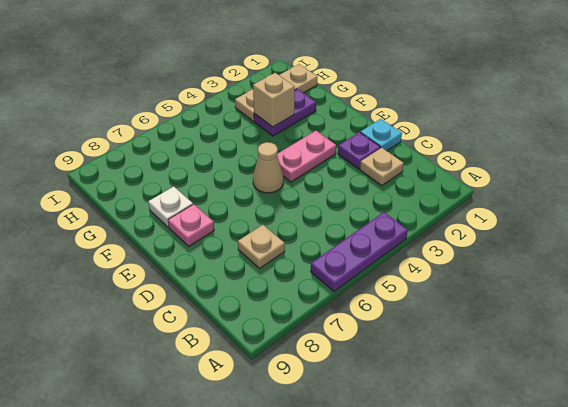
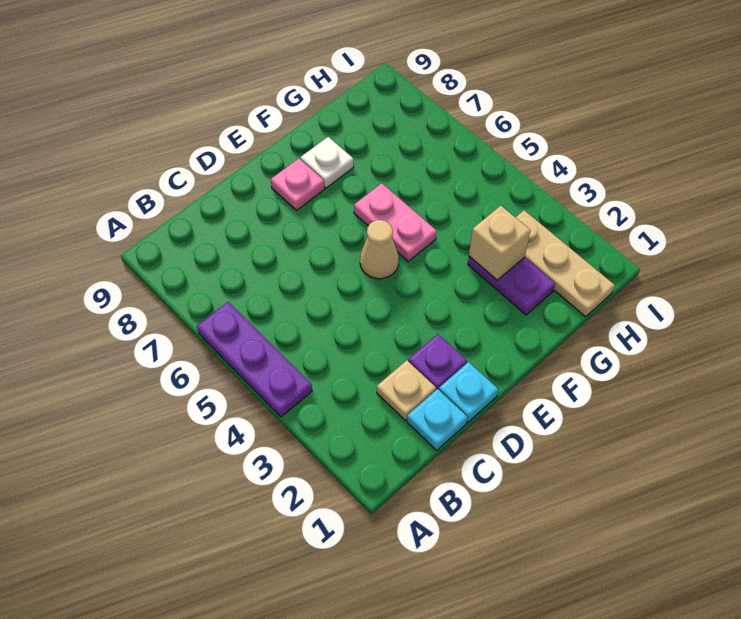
none -> cyan 1x1 plate [407,389,468,450]
tan 1x1 plate [238,225,285,268] -> none
pink 1x2 plate [277,131,336,182] -> pink 1x2 plate moved to [354,183,437,261]

